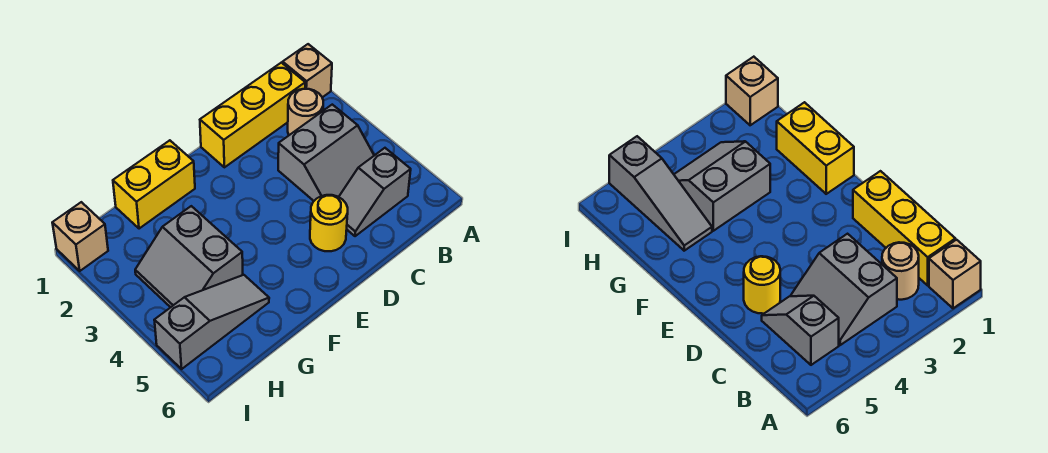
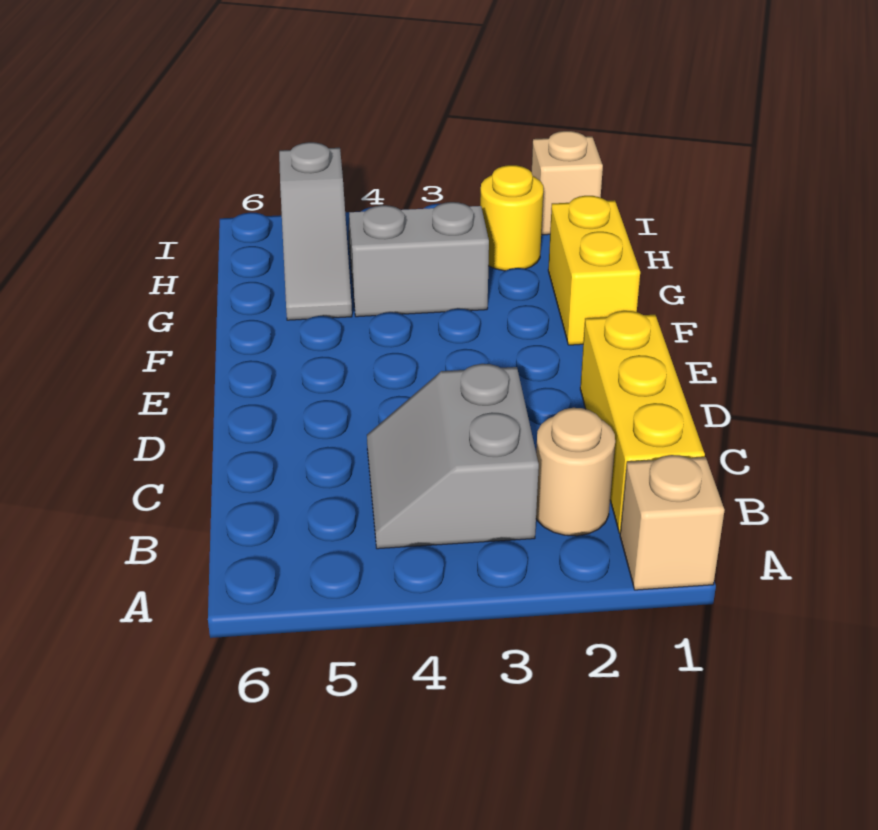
grey 1x2 slope [339,148,411,236] -> none
yellow 1x1 round brick [310,195,348,251] -> yellow 1x1 round brick moved to [480,165,543,271]

